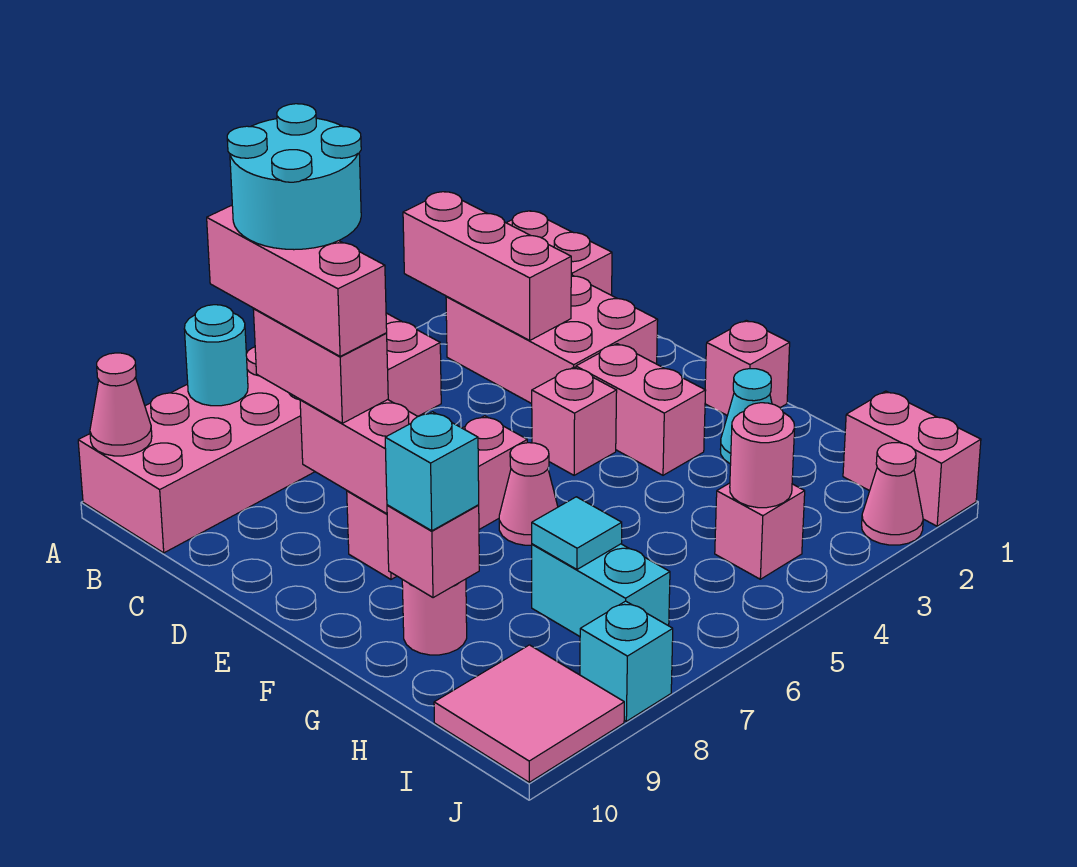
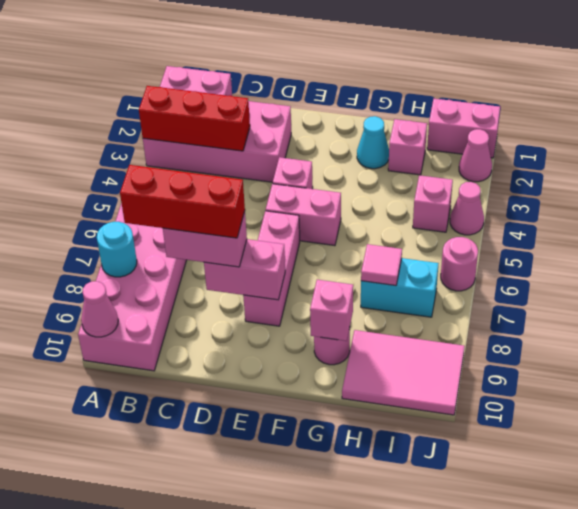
pink 1x3 brick [403,192,571,340] -> red 1x3 brick [139,86,250,151]
pink 2x3 brick [446,275,658,404] -> pink 2x4 brick [143,101,291,182]
cyan 2x2 round brick [227,104,361,250] -> none
pink 1x3 brick [207,205,387,356] -> red 1x3 brick [120,165,245,238]
pink 1x2 brick [576,344,706,475] -> pink 1x2 brick moved to [266,184,341,246]
pink 1x1 brick [705,320,790,416] -> pink 1x1 brick moved to [388,119,427,175]
pink 1x1 cone [499,443,558,545] -> pink 1x1 cone moved to [450,182,484,235]
cyan 1x1 brick [385,412,479,531] -> none
cyan 1x1 tile [532,497,622,569] -> pink 1x1 tile [361,244,402,286]
pink 1x1 round brick [730,403,795,508] -> pink 1x1 round brick moved to [441,237,478,291]
pink 2x2 tile [434,645,624,782] -> pink 2x3 tile [342,330,465,415]
cyan 1x1 brick [580,601,673,721] -> none

